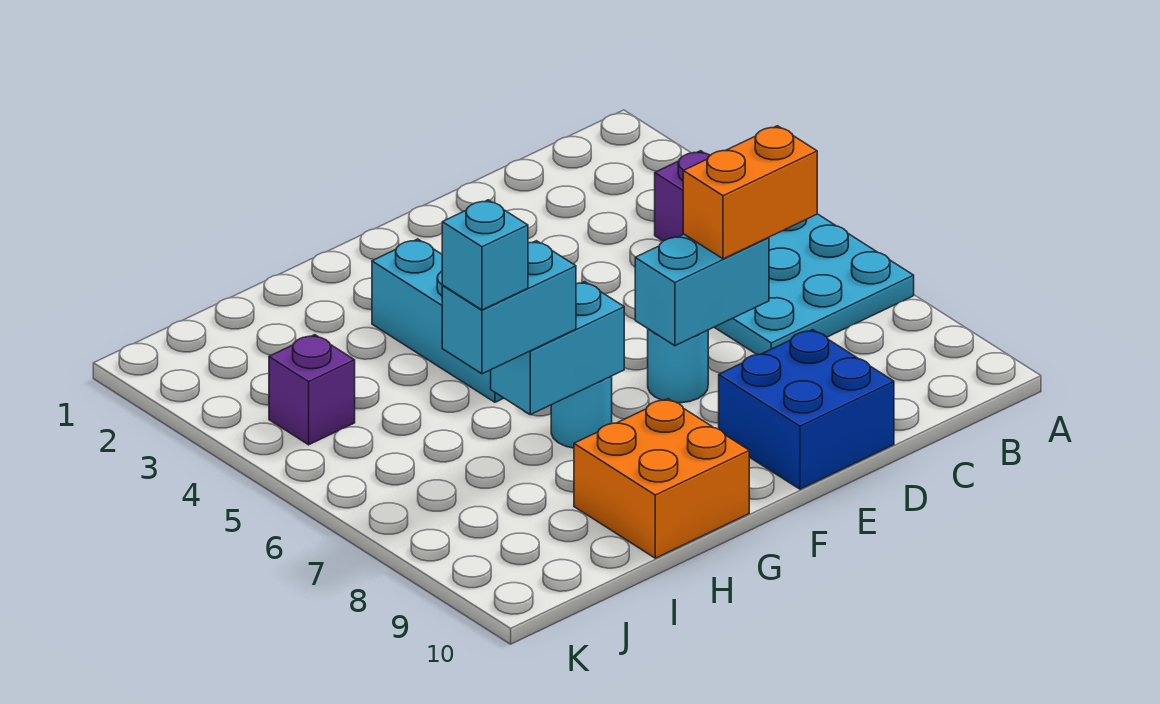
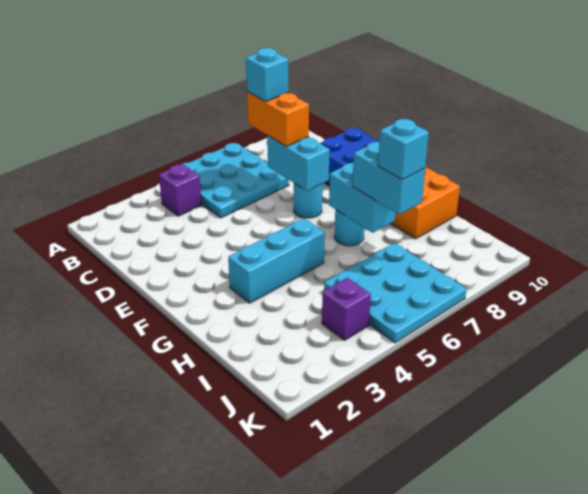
none -> cyan 1x1 brick [246,48,288,102]
none -> cyan 3x3 plate [324,243,466,343]

